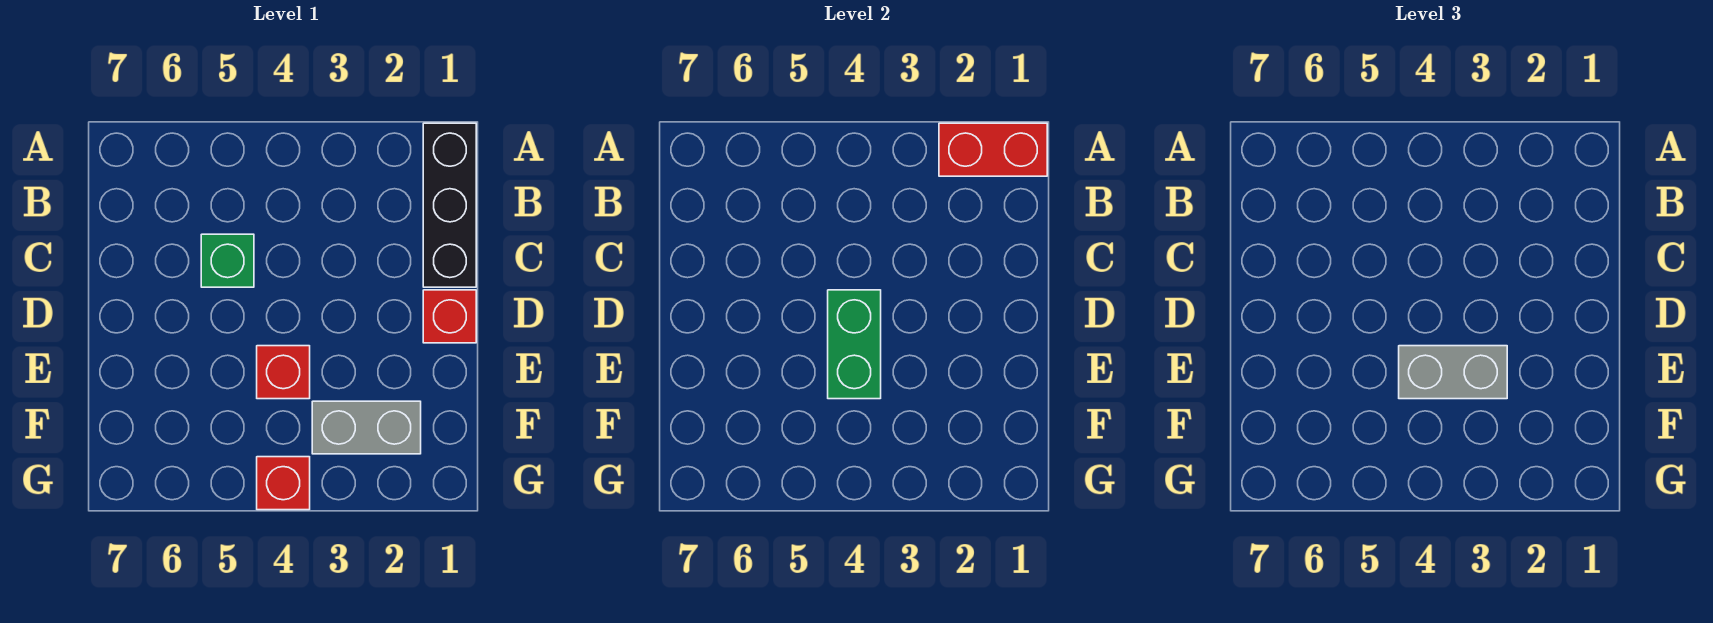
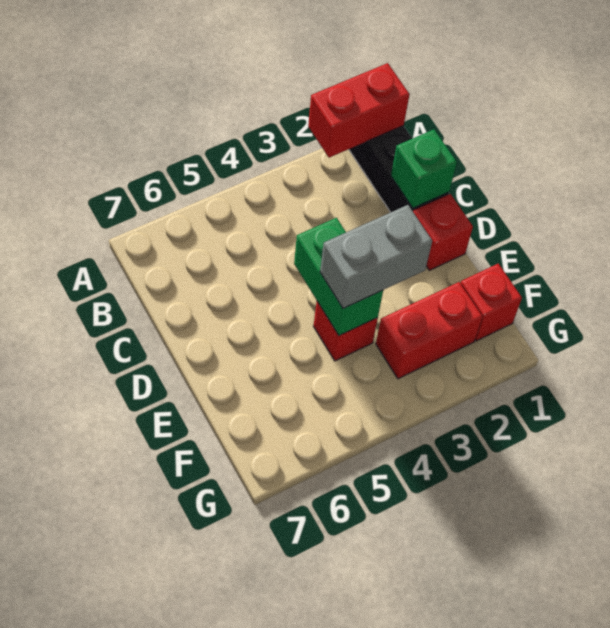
green 1x1 brick [201,234,254,287] -> green 1x1 brick moved to [391,129,457,208]
grey 1x2 brick [312,401,421,454] -> red 1x2 brick [376,282,482,379]
red 1x1 brick [257,457,310,510] -> red 1x1 brick moved to [460,264,522,341]

